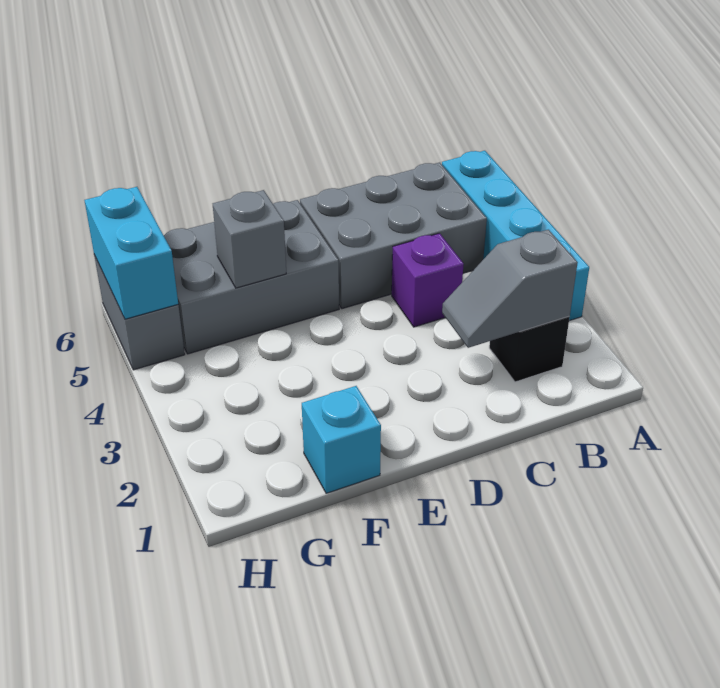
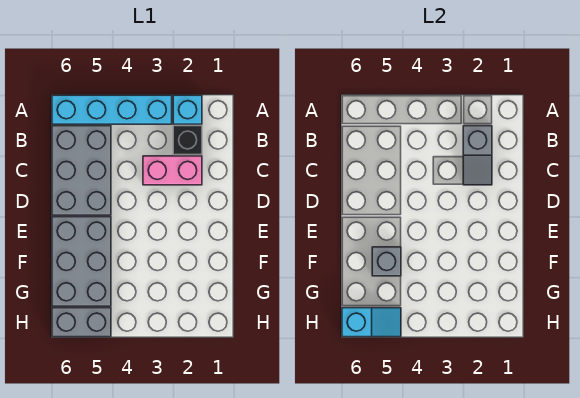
none -> pink 1x2 brick [143,156,202,185]
purple 1x1 brick [392,233,464,327] -> none
cyan 1x1 brick [302,386,381,493] -> cyan 1x1 brick moved to [173,95,202,124]
cyan 1x2 brick [84,187,178,319] -> cyan 1x2 slope [342,308,401,337]

